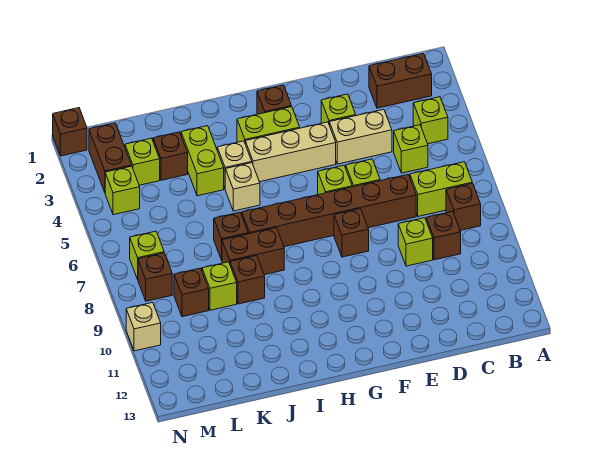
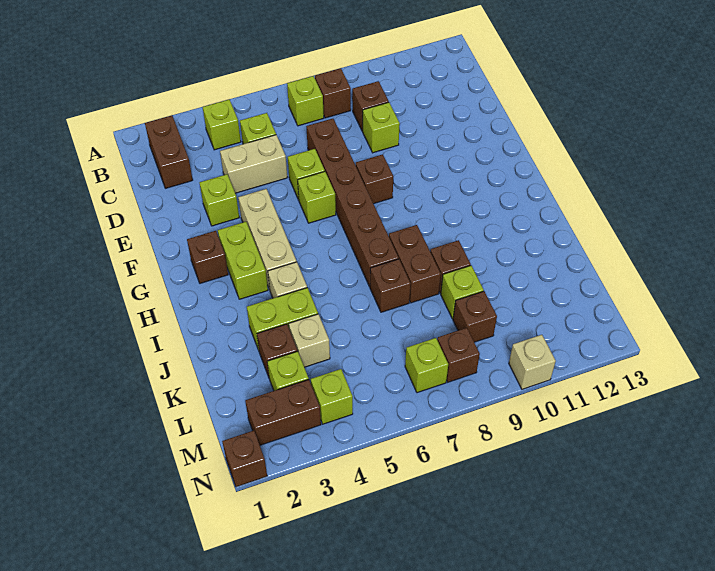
lime 1x2 brick [410,162,472,216] -> lime 1x1 brick [287,76,324,126]
tan 1x2 brick [329,109,392,164] -> tan 1x2 brick turned to [220,135,287,193]
tan 1x1 brick [225,163,260,211] -> tan 1x1 brick moved to [289,314,330,367]

